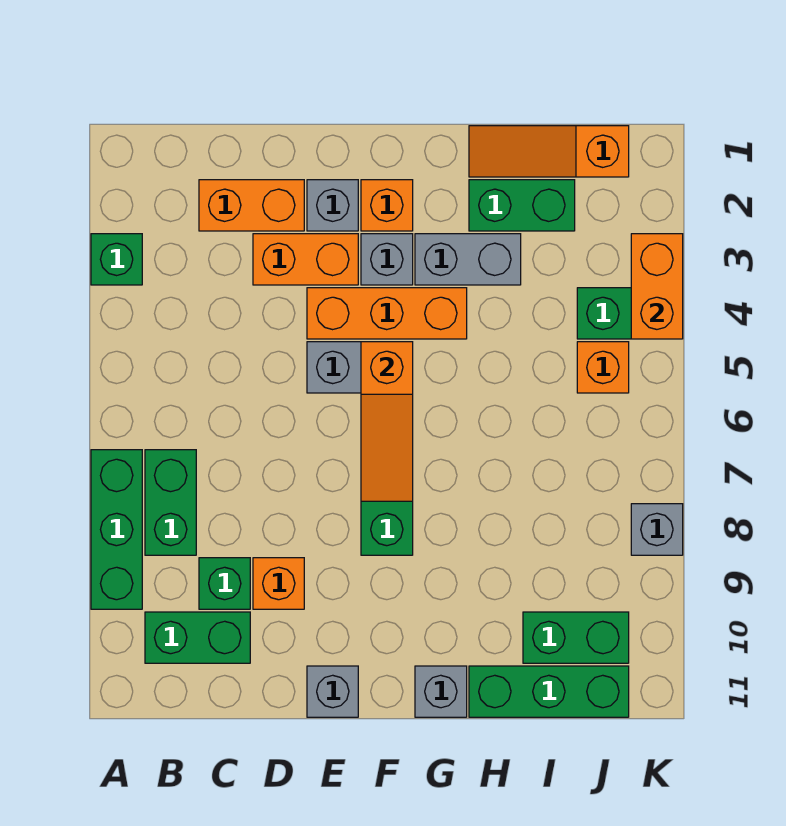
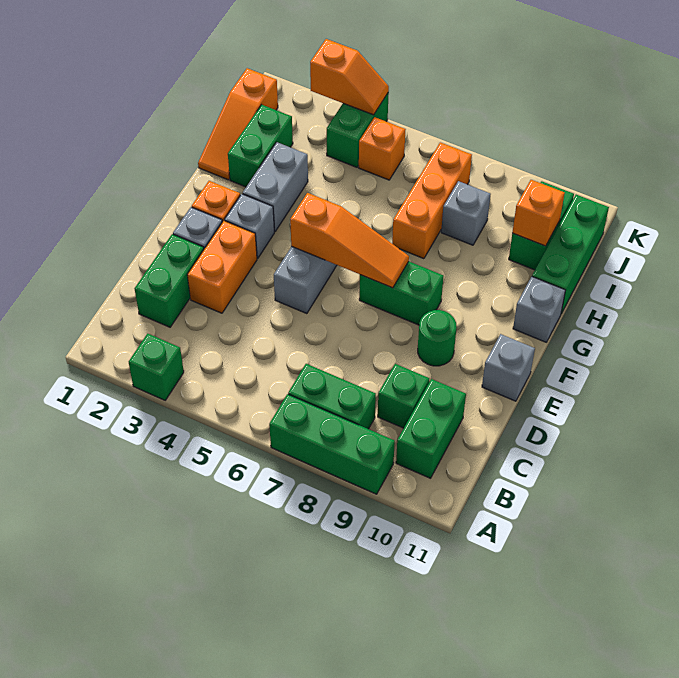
orange 1x2 brick [199,180,304,231] -> green 1x2 brick [135,234,204,327]
orange 1x1 brick [253,558,304,609] -> orange 1x1 brick moved to [512,180,565,246]
orange 1x3 brick [307,288,467,339] -> orange 1x3 brick moved to [392,142,472,259]
none -> green 1x1 round brick [418,310,457,366]
orange 1x2 brick [631,234,683,339] -> orange 1x2 slope [310,39,389,115]
grey 1x1 brick [631,504,683,555] -> grey 1x1 brick moved to [441,181,491,245]

